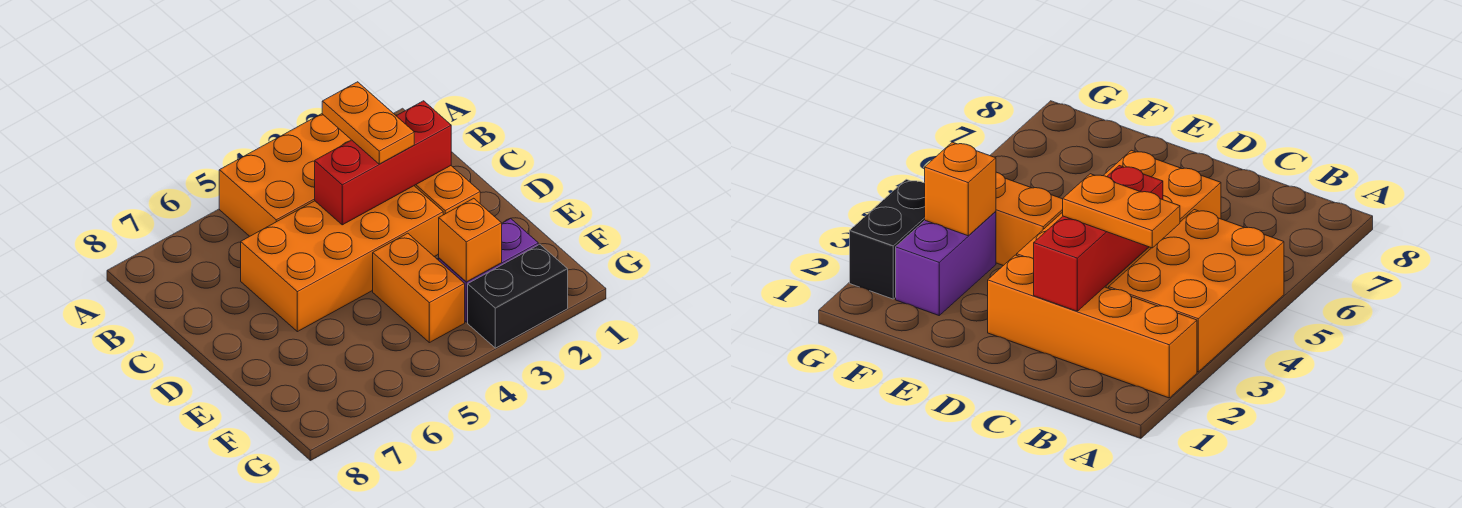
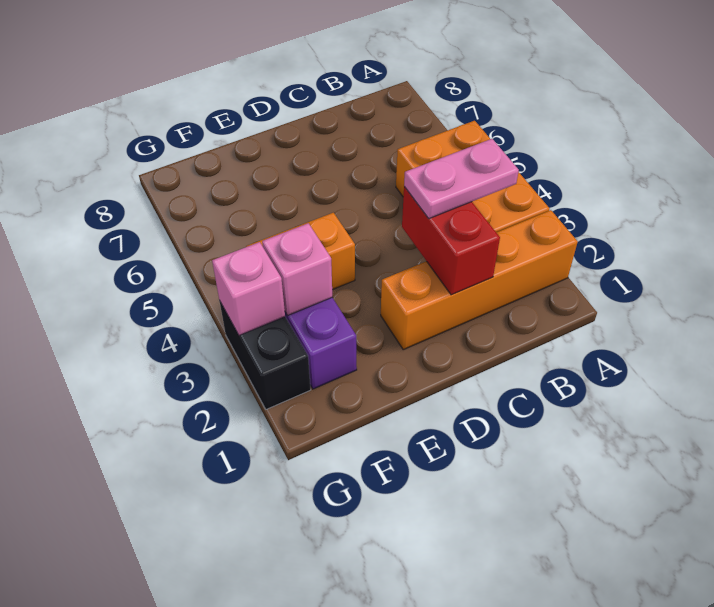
orange 1x2 plate [322,82,414,164] -> pink 1x2 plate [404,139,519,218]
red 1x3 brick [315,101,451,225] -> red 1x2 brick [402,187,500,295]
orange 2x4 brick [241,186,443,332] -> none
orange 1x1 brick [439,198,502,282] -> pink 1x1 brick [262,223,332,316]
none -> pink 1x1 brick [212,242,285,335]

